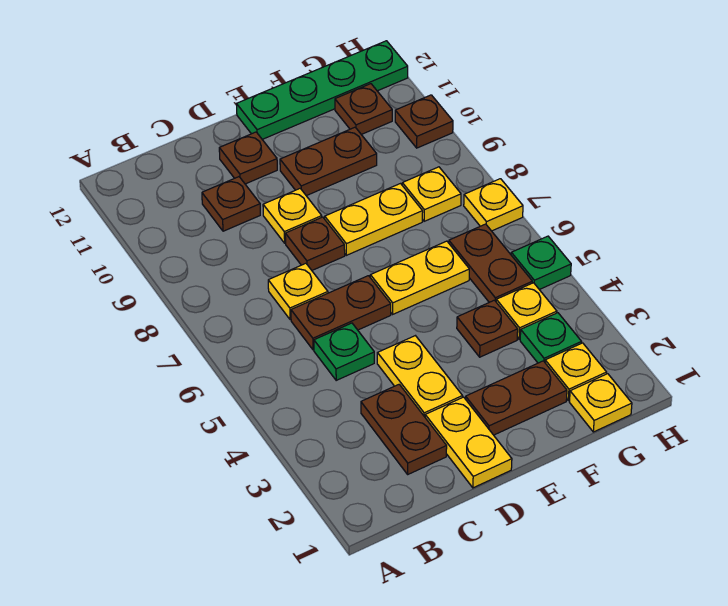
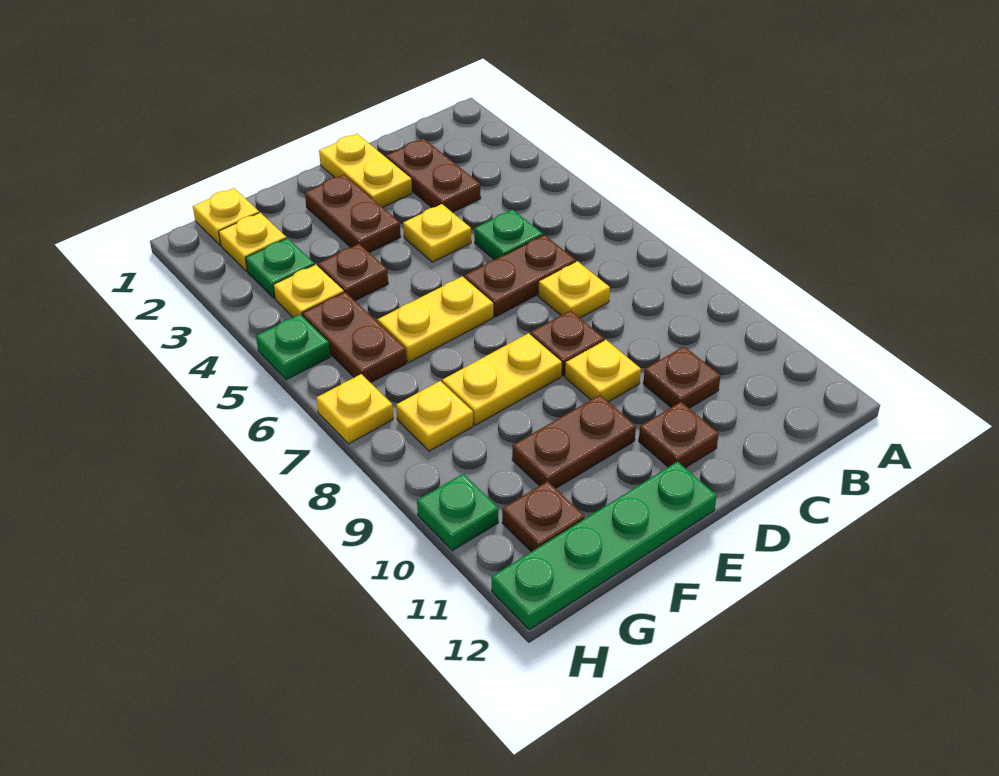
yellow 1x2 plate [377,336,462,417] -> yellow 1x1 plate [403,204,471,262]
brown 1x2 plate [466,361,567,435] -> brown 1x2 plate turned to [305,175,401,253]
brown 1x1 plate [395,95,453,148] -> green 1x1 plate [417,474,498,551]

